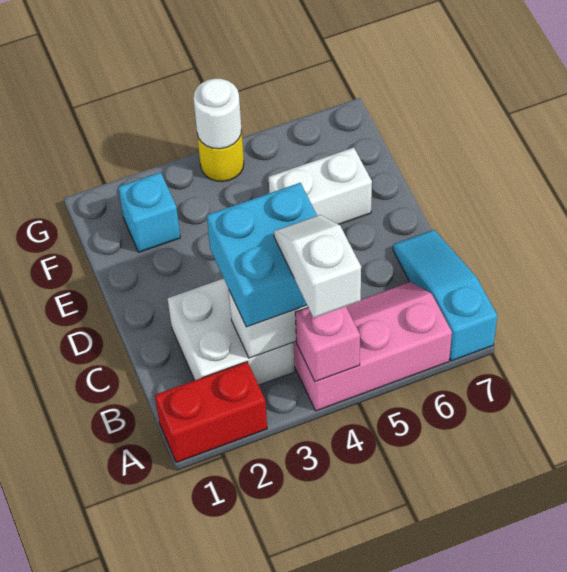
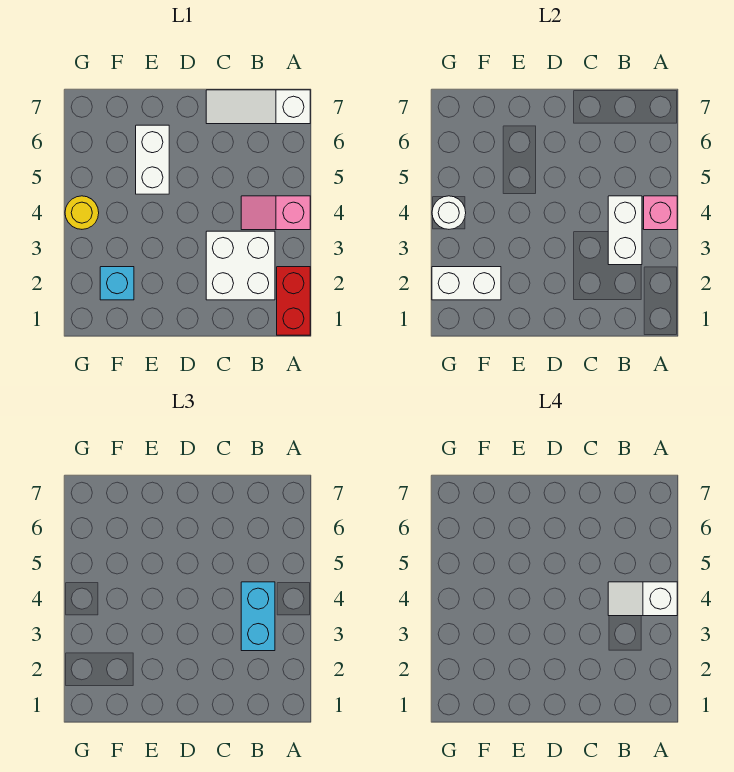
pink 2x3 slope [293,282,452,411] -> pink 1x2 slope [241,196,310,230]
cyan 1x3 slope [393,230,497,361] -> white 1x3 slope [206,90,310,124]
cyan 2x2 brick [207,183,317,327] -> cyan 1x2 brick [241,582,275,651]
none -> white 1x2 brick [432,267,501,300]

